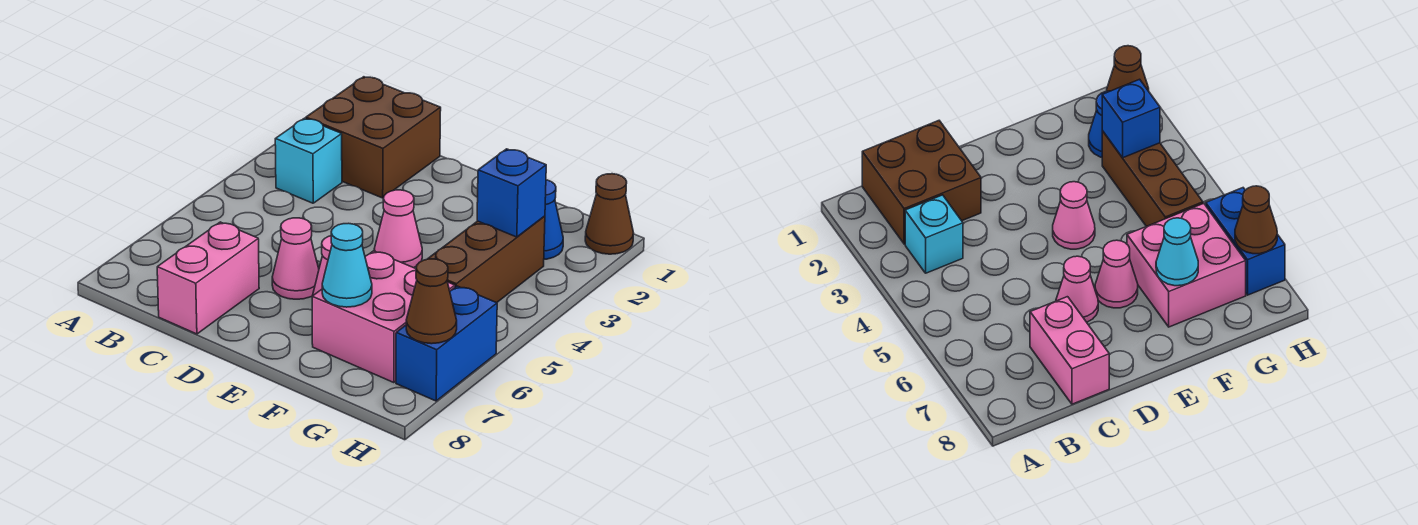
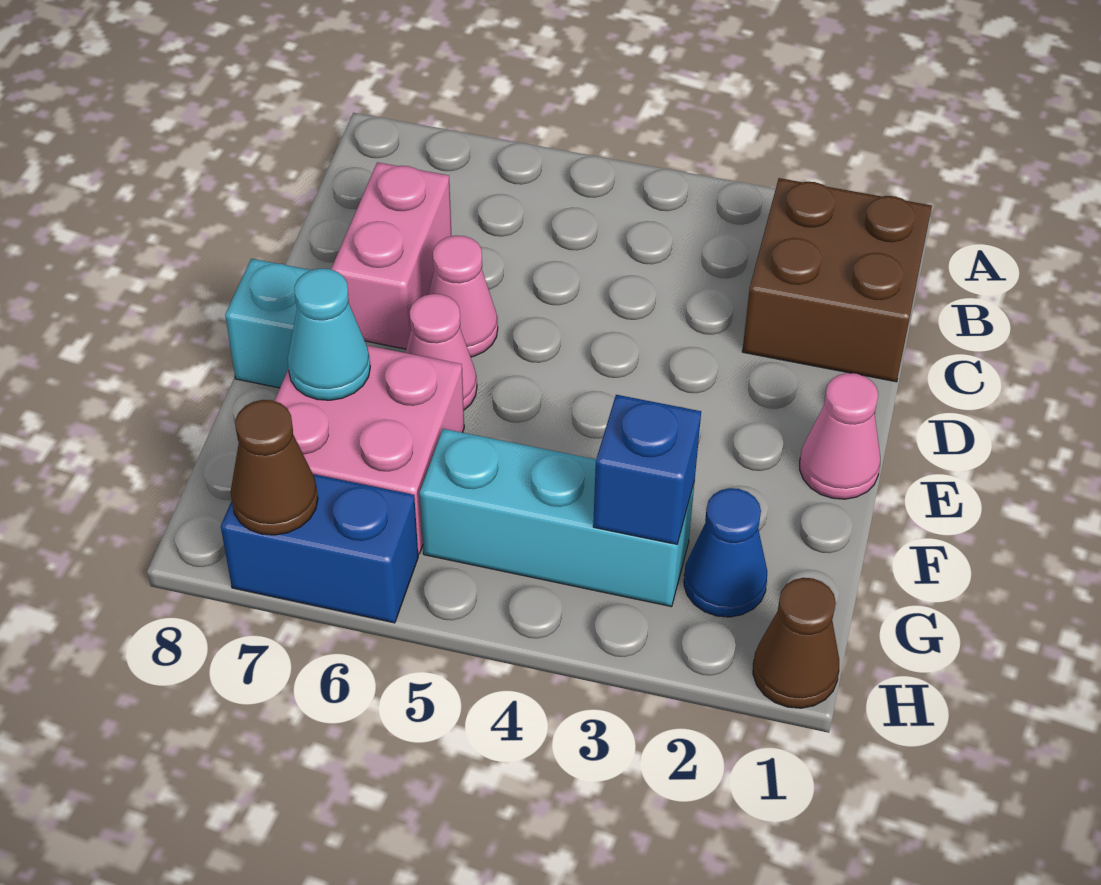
cyan 1x1 brick [275,118,342,203] -> cyan 1x1 brick moved to [225,259,310,388]
pink 1x2 brick [157,222,259,334] -> pink 1x2 brick turned to [331,162,452,349]
pink 1x1 cone [374,190,422,268] -> pink 1x1 cone moved to [800,373,880,499]
brown 1x3 brick [428,216,545,303] -> cyan 1x3 brick [420,429,695,607]

